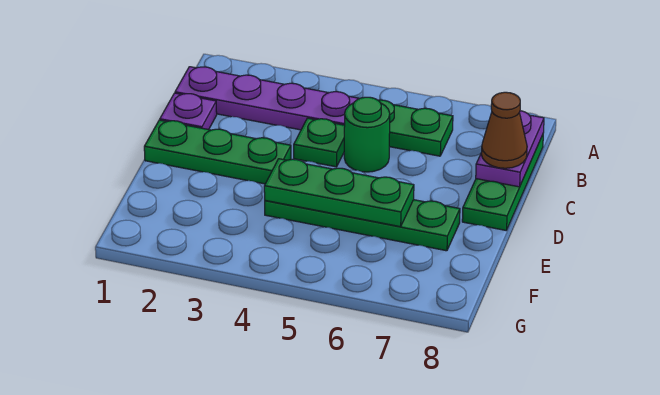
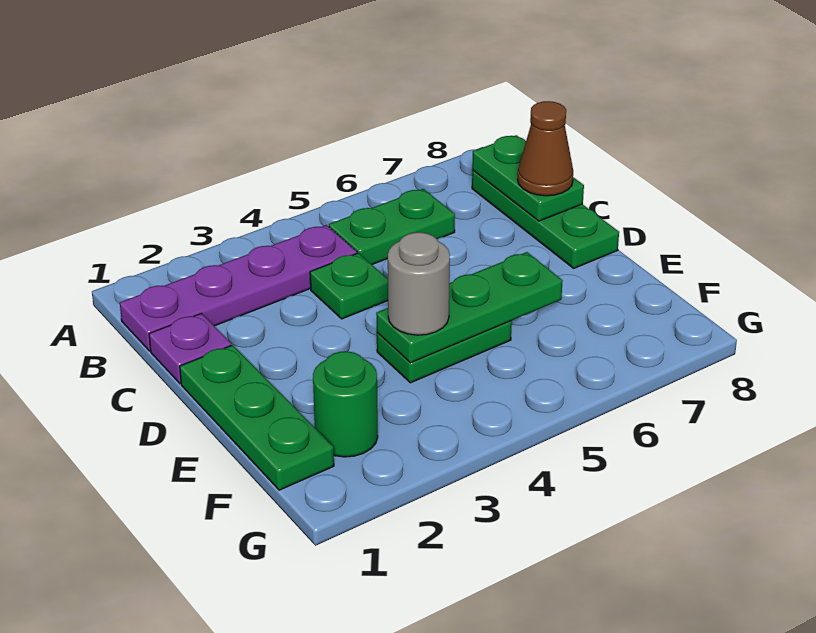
purple 1x2 plate [476,111,544,187] -> green 1x2 plate [472,135,584,221]
green 1x1 round brick [344,97,390,172] -> green 1x1 round brick moved to [313,351,378,457]
green 1x3 plate [144,120,291,184] -> green 1x3 plate turned to [180,345,334,490]
green 1x4 plate [265,200,460,251] -> green 1x2 plate [377,321,512,383]
none -> grey 1x1 round brick [388,232,450,335]

